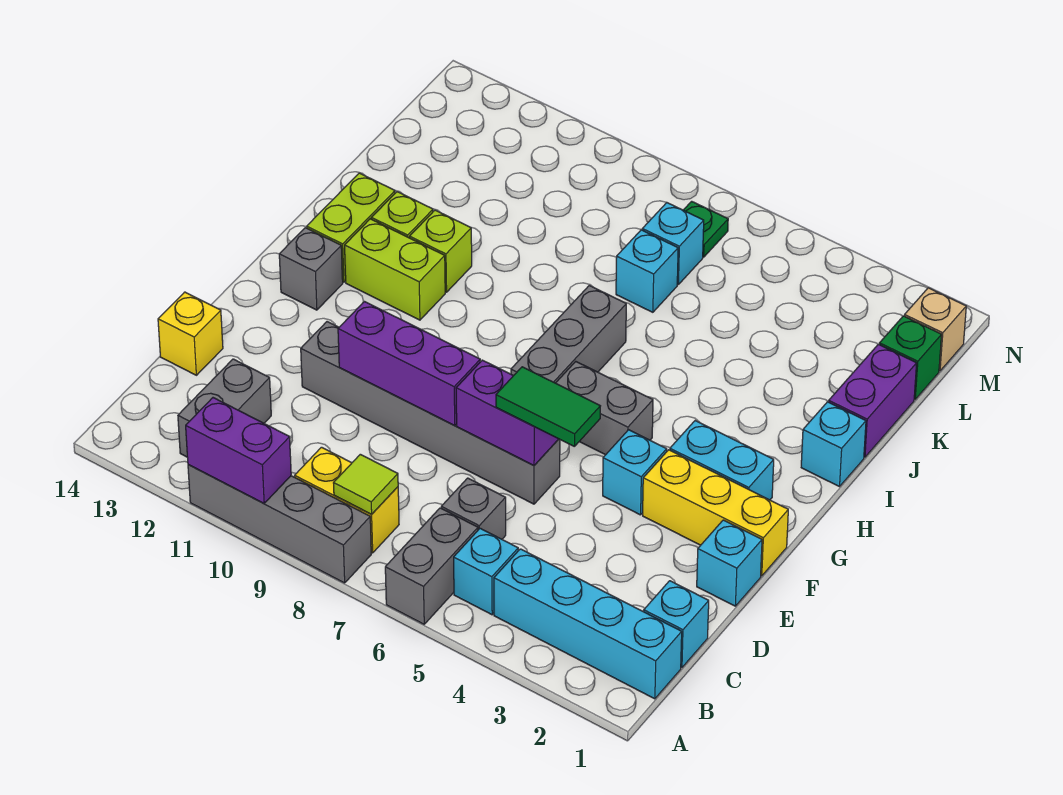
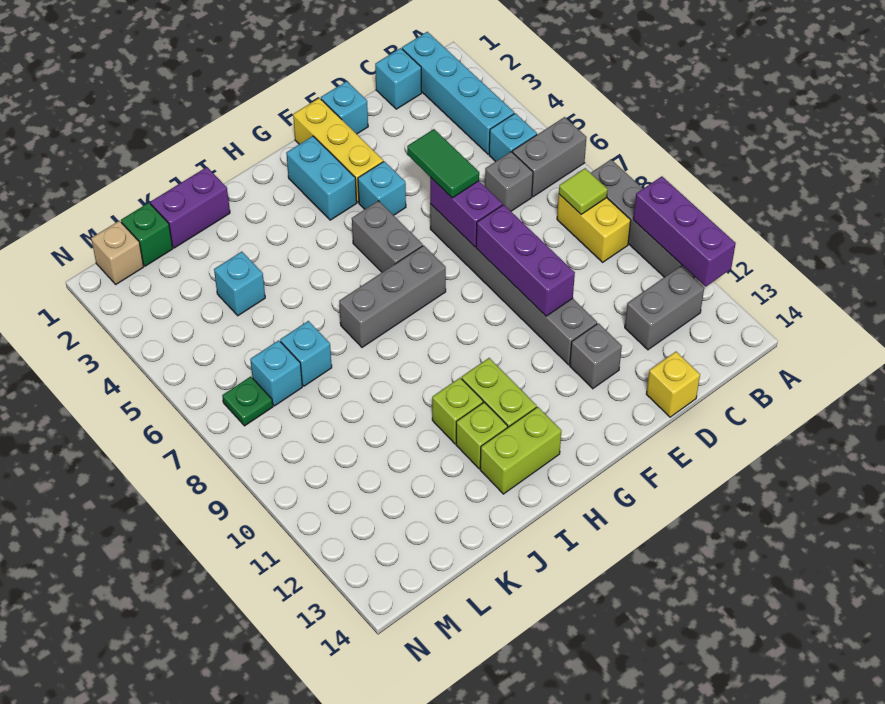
purple 1x2 brick [186,398,291,503] -> purple 1x3 brick [633,176,736,286]
grey 1x1 brick [279,228,343,310] -> grey 1x1 brick moved to [570,323,622,389]
cyan 1x1 brick [801,402,866,487] -> cyan 1x1 brick moved to [214,252,265,316]

